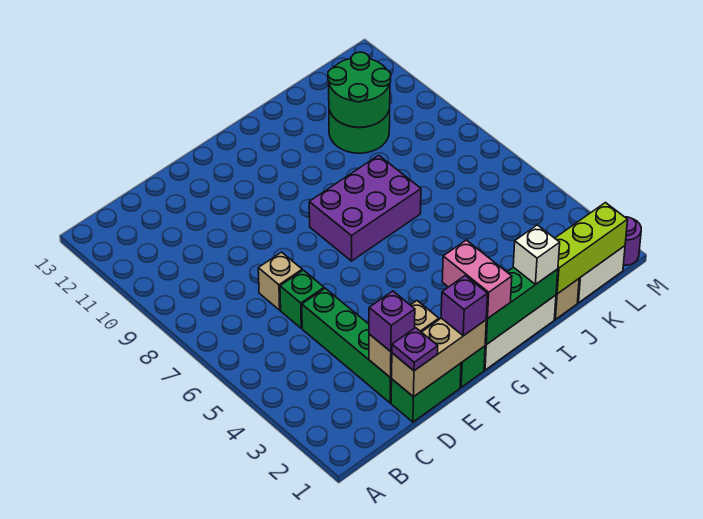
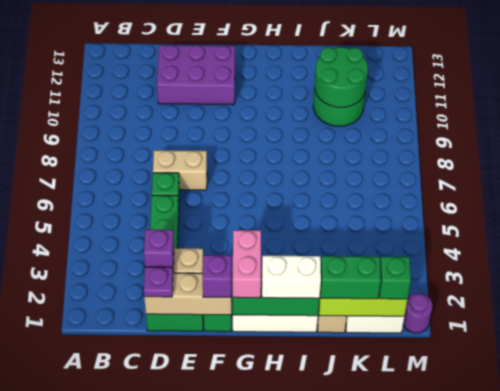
tan 1x1 brick [258,252,302,310] -> tan 1x2 brick [153,150,207,190]
purple 2x3 brick [309,155,421,261] -> purple 2x3 brick moved to [157,45,235,105]
white 1x1 brick [513,225,560,285] -> white 1x2 brick [262,256,321,298]
none -> green 1x2 brick [321,256,381,299]
none -> green 1x1 brick [379,257,411,299]

